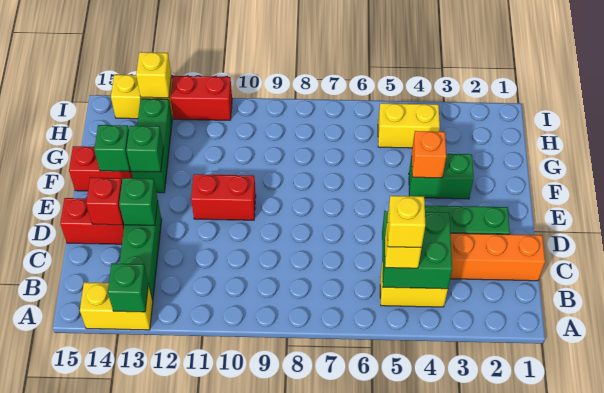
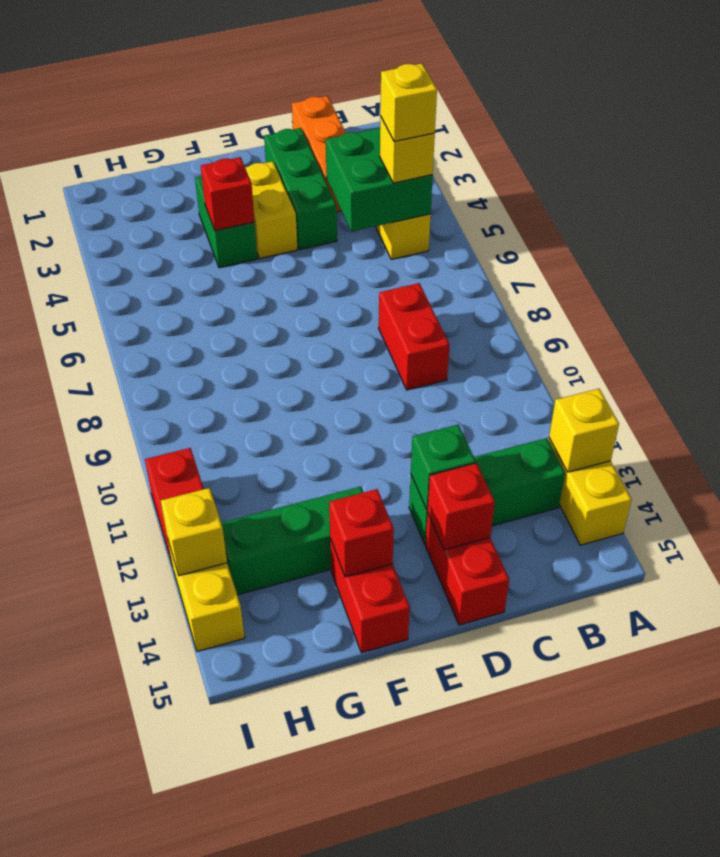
green 1x1 brick [108,263,148,312] -> yellow 1x1 brick [549,389,619,472]
red 1x2 brick [191,174,256,220] -> red 1x2 brick moved to [379,283,449,390]
orange 1x1 brick [412,131,446,178] -> red 1x1 brick [201,157,255,231]
green 1x1 brick [126,126,163,172] -> none
green 1x1 brick [94,125,130,172] -> red 1x1 brick [329,489,394,577]
yellow 1x2 brick [378,103,440,148] -> yellow 1x2 brick moved to [245,161,297,259]

